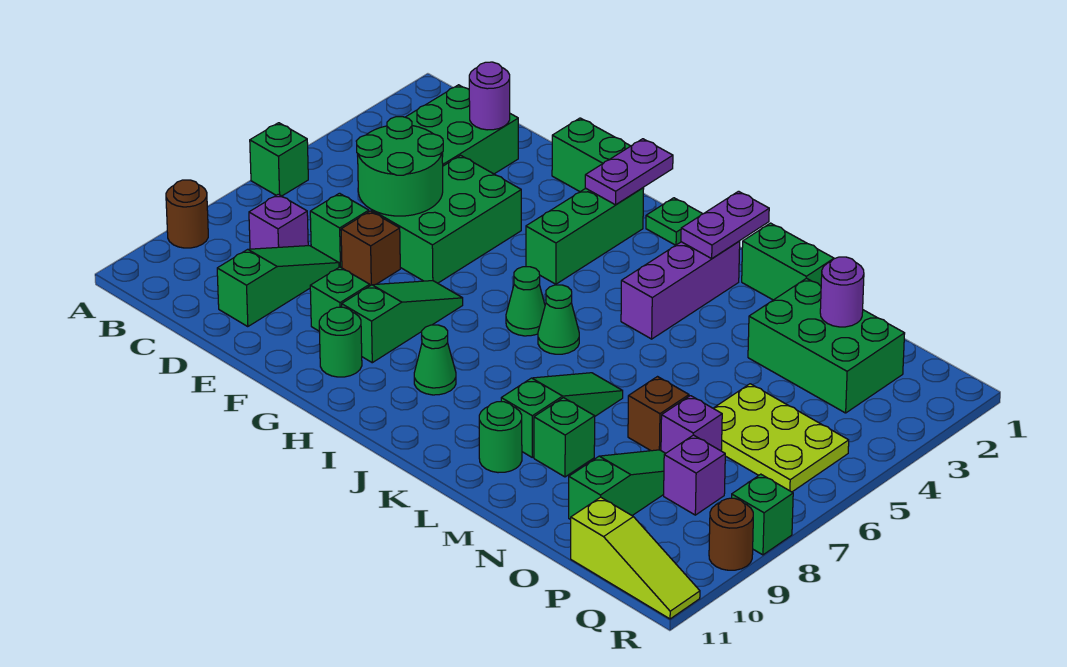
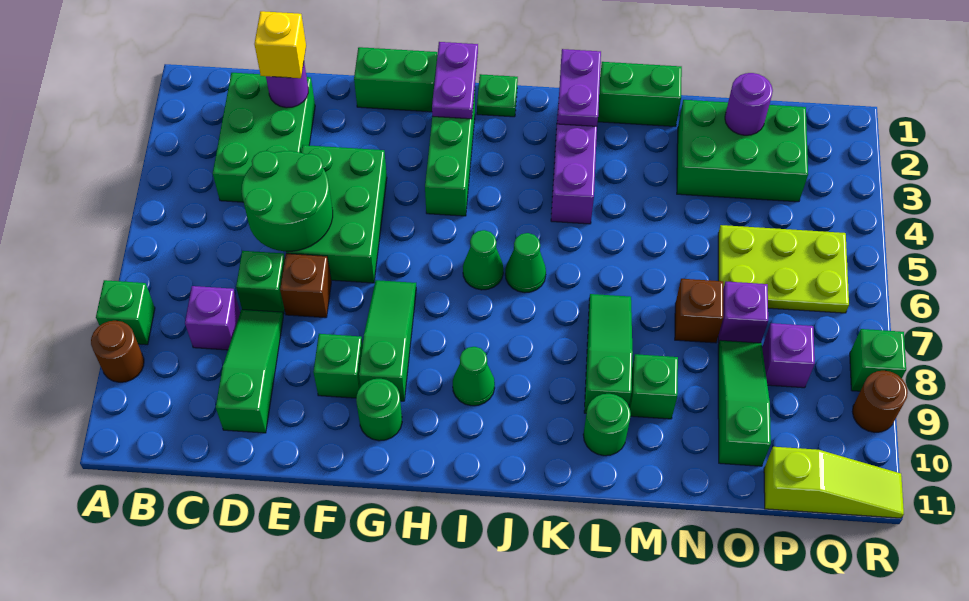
green 1x1 brick [250,123,308,196] -> green 1x1 brick moved to [96,280,155,345]
none -> yellow 1x1 brick [254,11,306,78]

